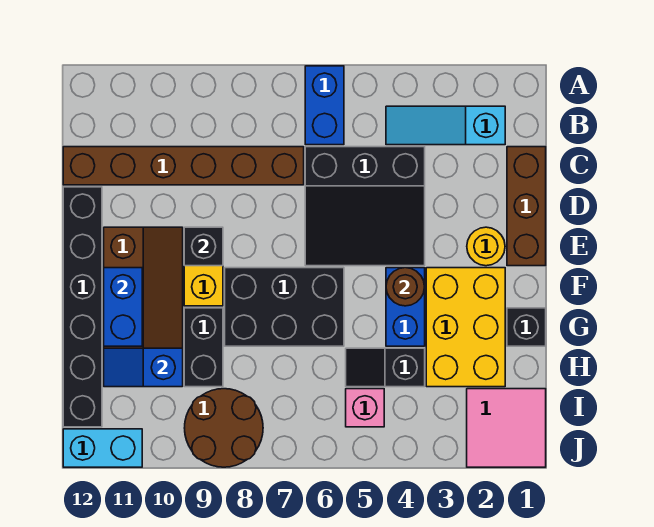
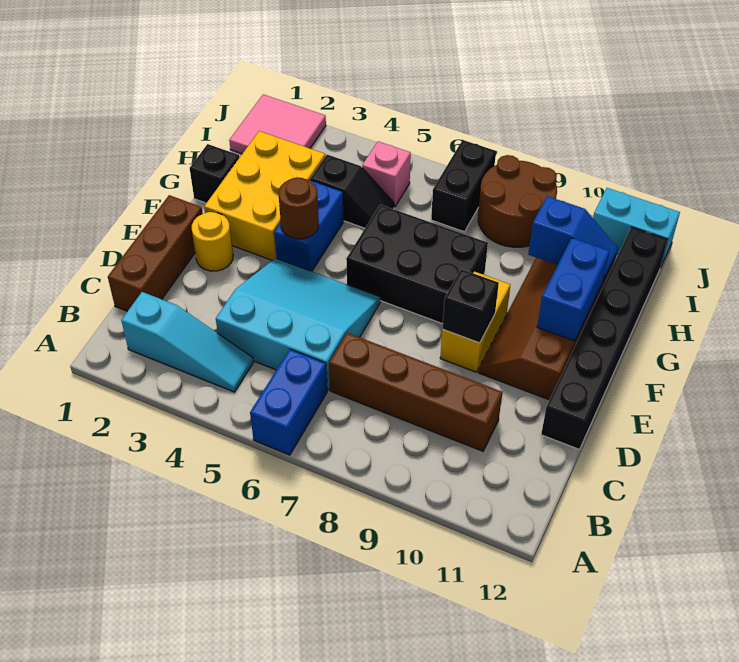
black 3x3 slope [305,147,425,266] -> cyan 3x3 slope [216,258,381,390]
brown 1x6 brick [63,147,304,185] -> brown 1x4 brick [329,333,502,451]
black 1x2 brick [184,308,223,387] -> black 1x2 brick moved to [431,140,496,232]

